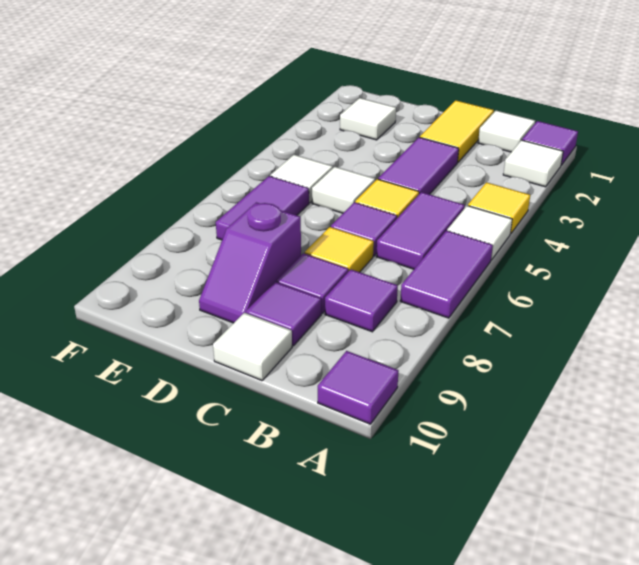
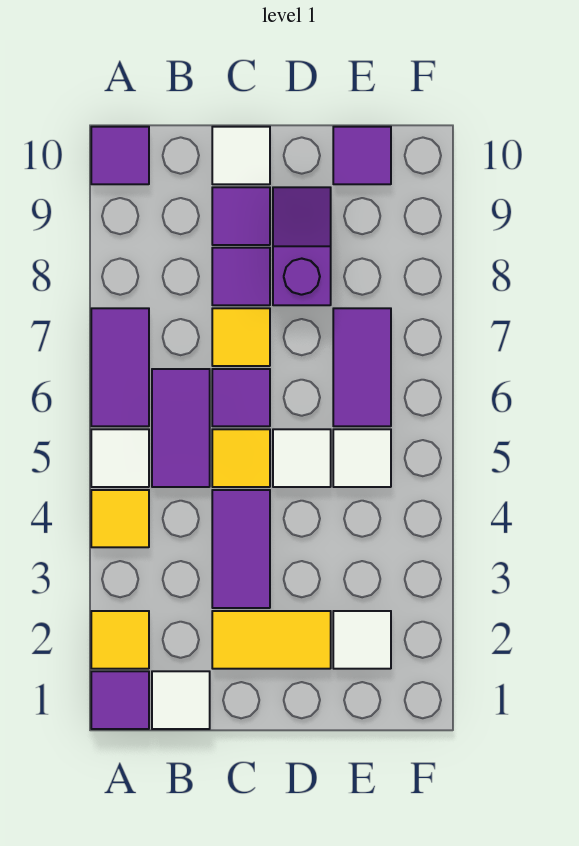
white 1x1 tile [503,140,563,187] -> yellow 1x1 tile [91,611,149,669]
purple 1x1 tile [325,270,398,332] -> purple 1x1 tile moved to [333,127,391,184]
yellow 1x2 tile [420,100,494,162] -> yellow 1x2 tile turned to [212,611,331,669]

